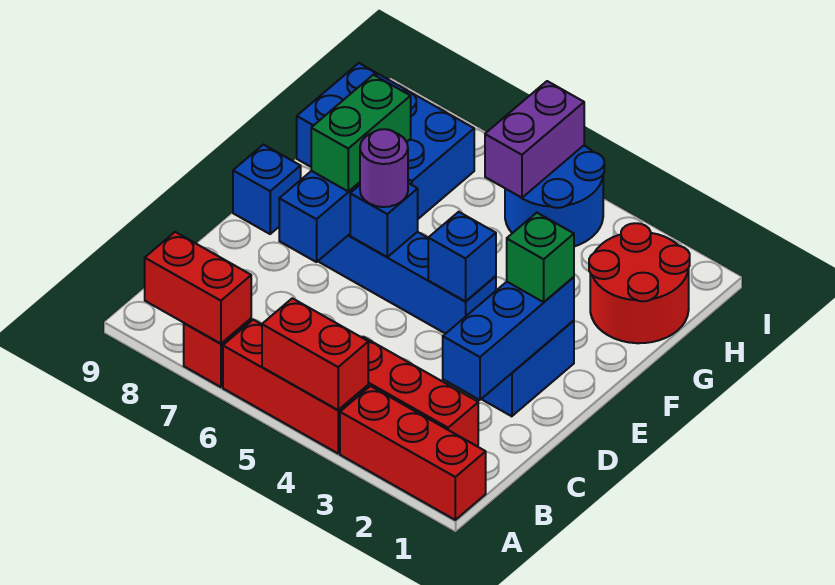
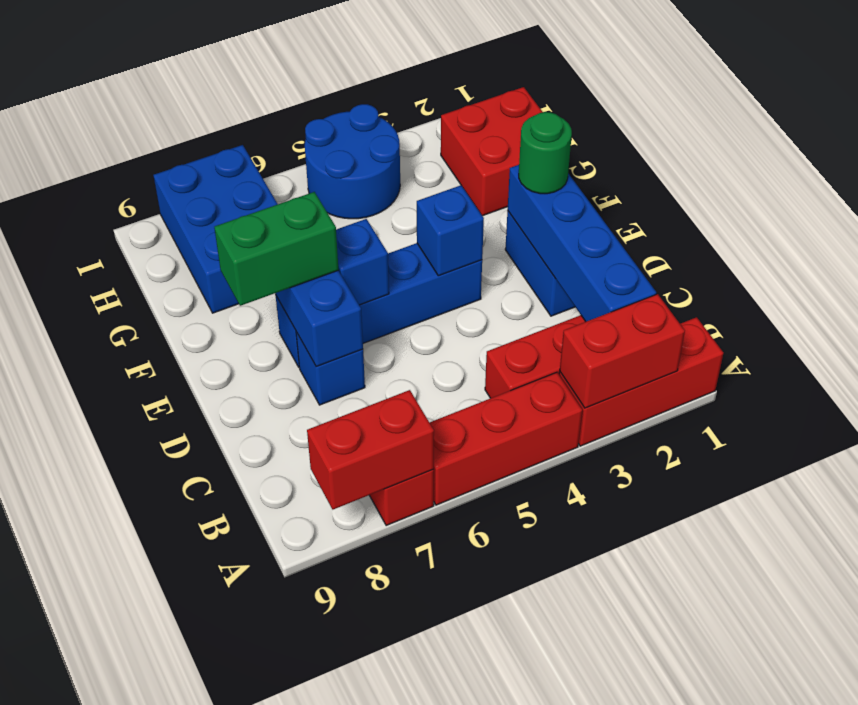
red 1x2 brick [262,298,368,410] -> red 1x2 brick moved to [560,294,685,408]
blue 1x3 brick [443,277,574,400] -> blue 1x4 brick [508,165,656,322]
green 1x1 brick [507,213,574,302] -> green 1x1 round brick [519,112,572,194]
purple 1x1 round brick [360,129,408,207] -> none
green 1x2 brick [311,75,411,192] -> green 1x2 brick turned to [214,192,339,306]
blue 1x1 brick [233,145,301,234] -> blue 1x1 brick moved to [296,332,365,405]
red 2x2 round brick [589,223,690,343] -> red 2x2 brick [441,87,542,216]
blue 2x3 brick [297,63,474,219] -> blue 2x3 brick turned to [154,145,278,313]
purple 1x2 brick [485,81,584,198] -> none

